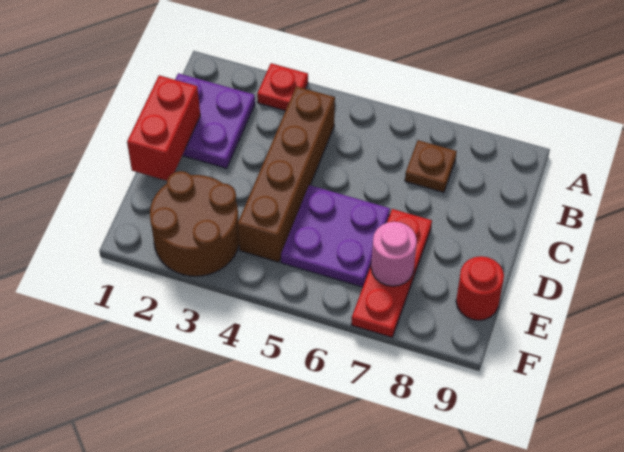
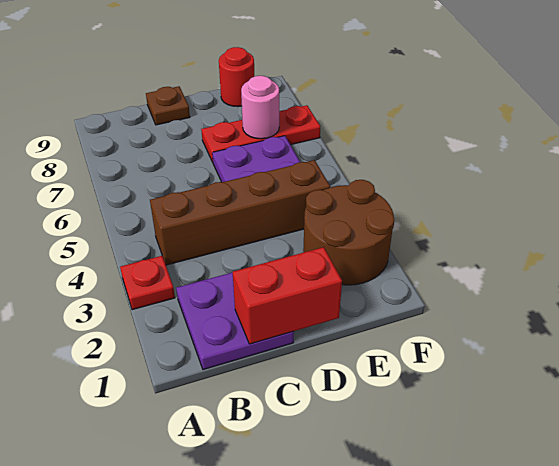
brown 1x1 plate [405,140,457,192] -> brown 1x1 plate moved to [146,86,190,125]

